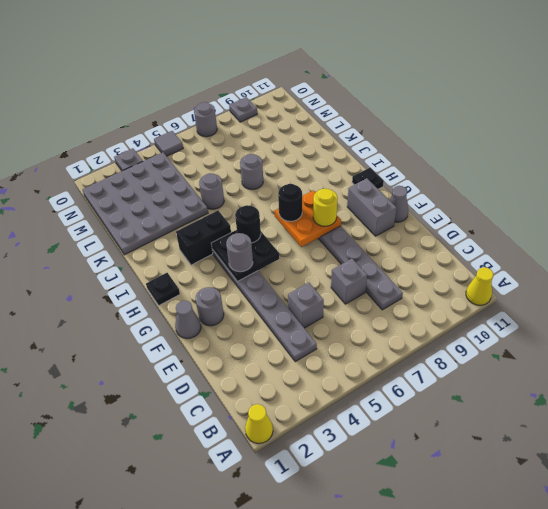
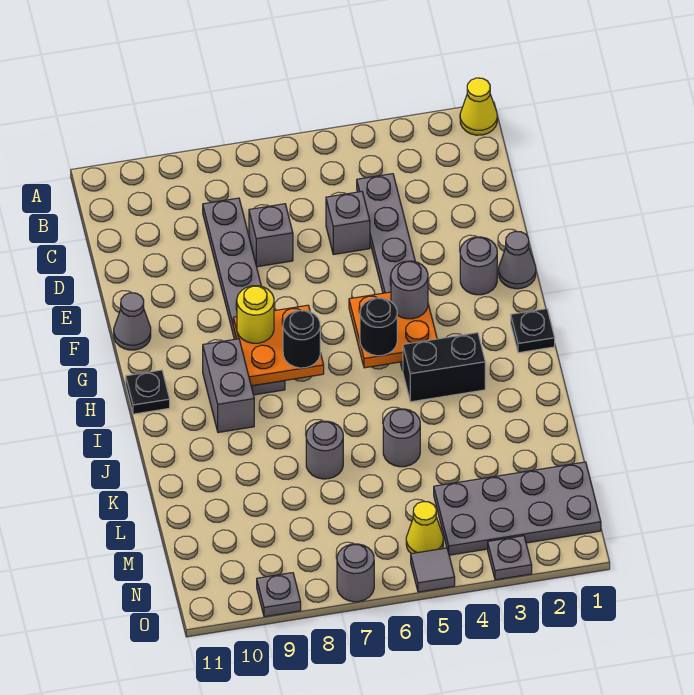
yellow 1x1 cone [466,267,493,305] -> yellow 1x1 cone moved to [406,502,443,554]
grey 1x2 brick [347,178,396,236] -> grey 1x2 brick moved to [203,339,254,432]
black 2x2 plate [211,230,279,282] -> orange 2x2 plate [349,292,437,368]
grey 4x4 plate [82,152,208,255] -> grey 2x4 plate [434,462,601,555]

